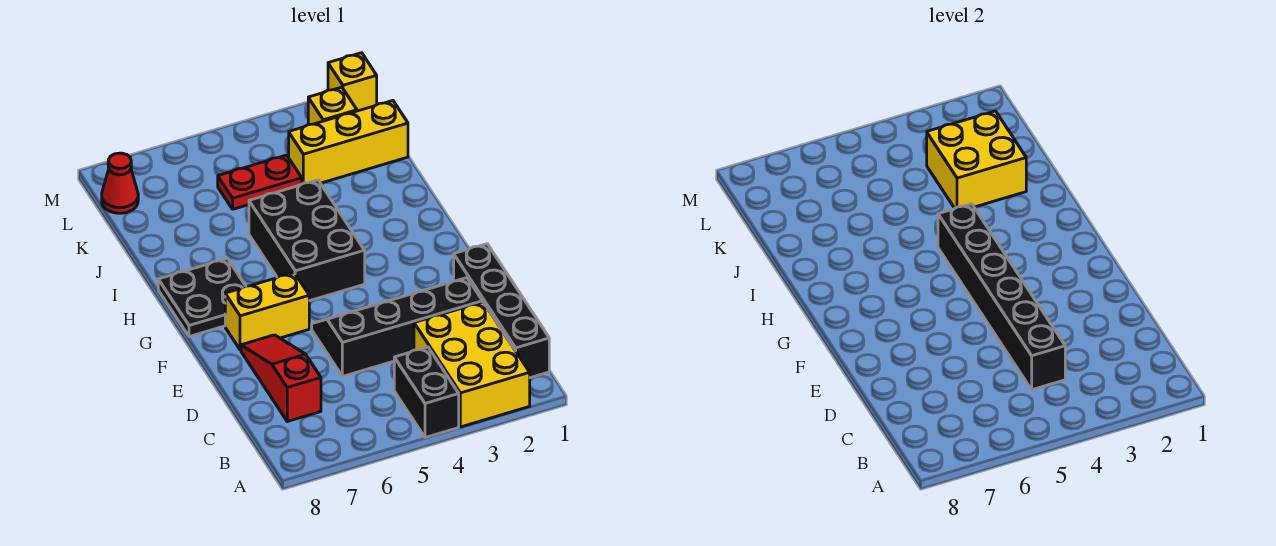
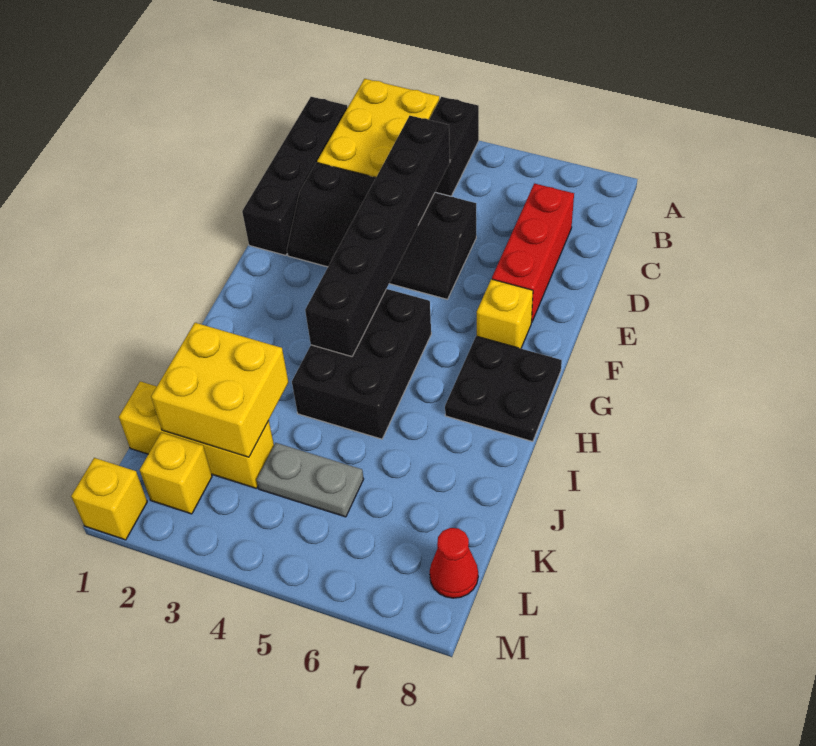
red 1x3 slope [241,335,321,421] -> red 1x3 brick [492,183,574,322]
yellow 1x2 brick [225,273,309,350] -> yellow 1x1 brick [477,279,533,348]
red 1x2 plate [218,155,302,209] -> grey 1x2 plate [257,443,364,517]

